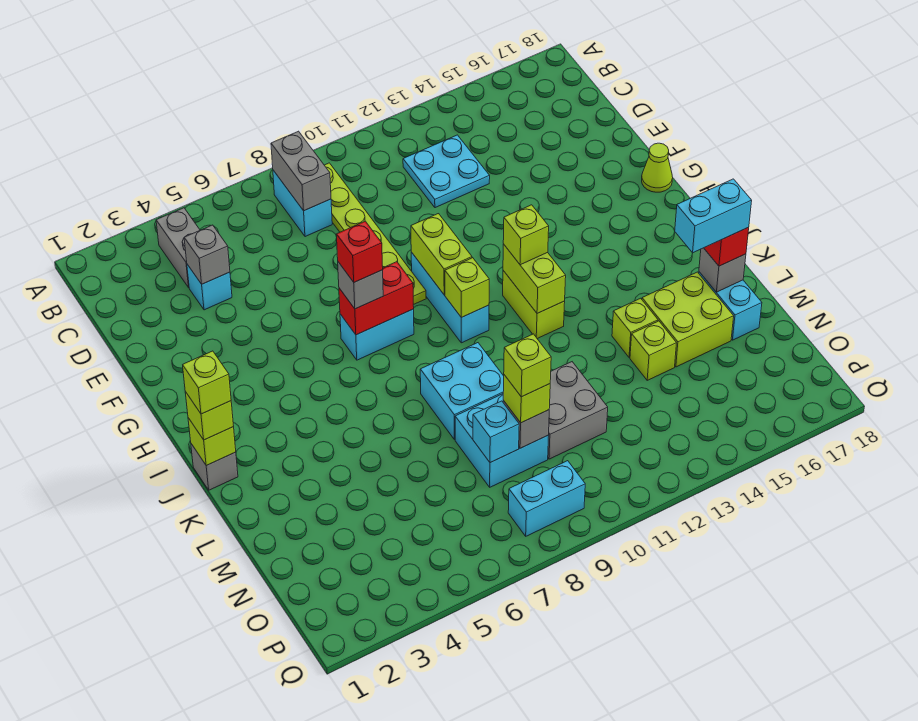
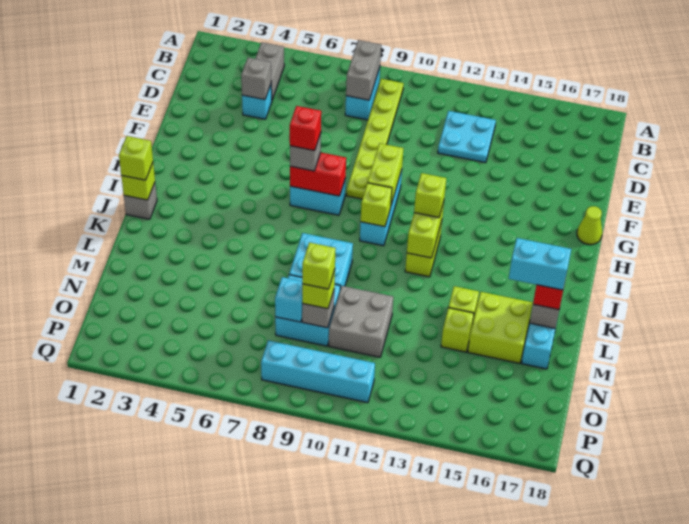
lime 1x1 brick [183,351,231,414] -> none
cyan 1x2 brick [508,461,585,536] -> cyan 1x4 brick [261,340,375,403]

